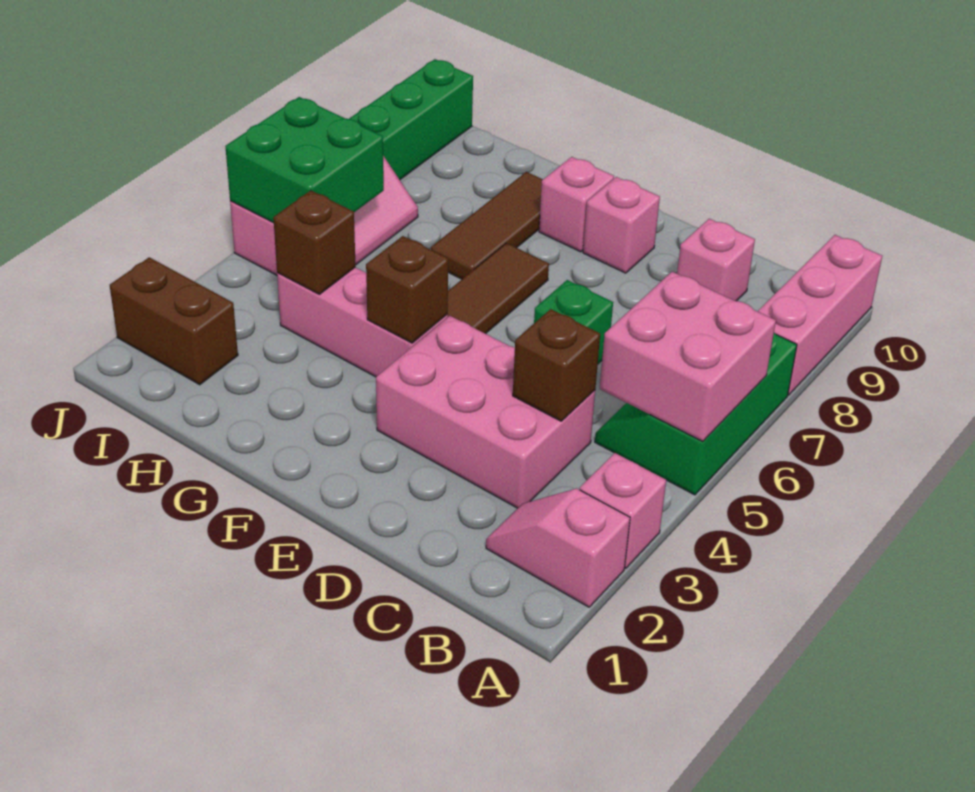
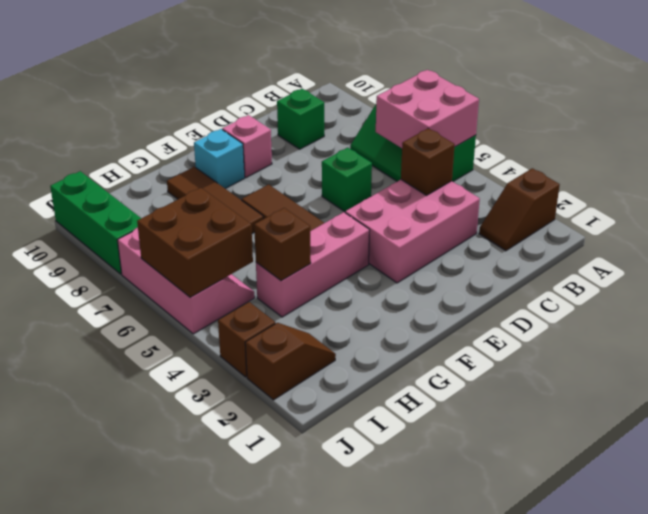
pink 1x2 slope [486,488,630,607] -> brown 1x2 slope [479,168,560,251]
pink 1x1 brick [580,453,666,568] -> none
pink 1x3 brick [758,235,882,395] -> none
pink 1x1 brick [677,219,755,301] -> green 1x1 brick [277,89,324,149]
brown 1x1 brick [366,236,448,343] -> brown 1x1 brick moved to [218,302,275,377]
pink 1x1 brick [539,157,614,252] -> cyan 1x1 brick [194,129,245,189]
brown 1x2 brick [110,257,238,385] -> brown 1x2 slope [245,323,336,400]
green 2x2 brick [225,97,384,223] -> brown 2x2 brick [137,188,253,297]

